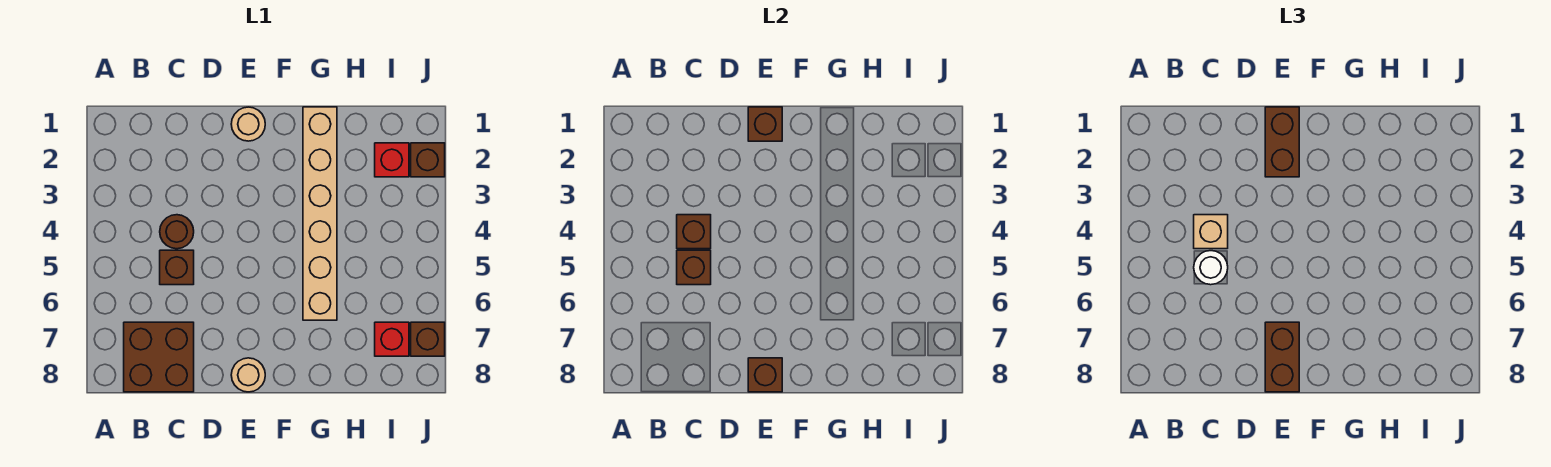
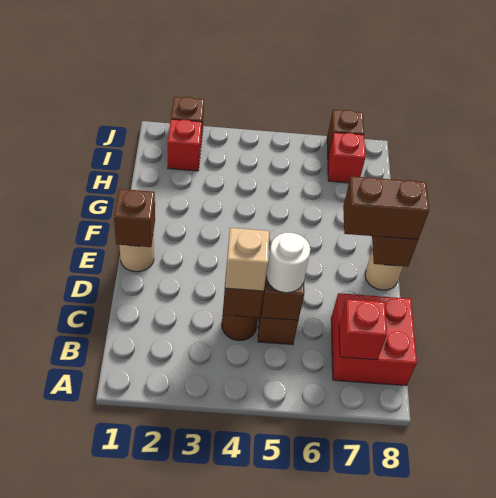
brown 2x2 brick [124,322,194,392] -> red 2x2 brick [331,293,417,386]
none -> red 1x1 brick [339,299,387,360]
brown 1x2 brick [1265,107,1299,177] -> none
tan 1x6 brick [303,107,337,320] -> none

